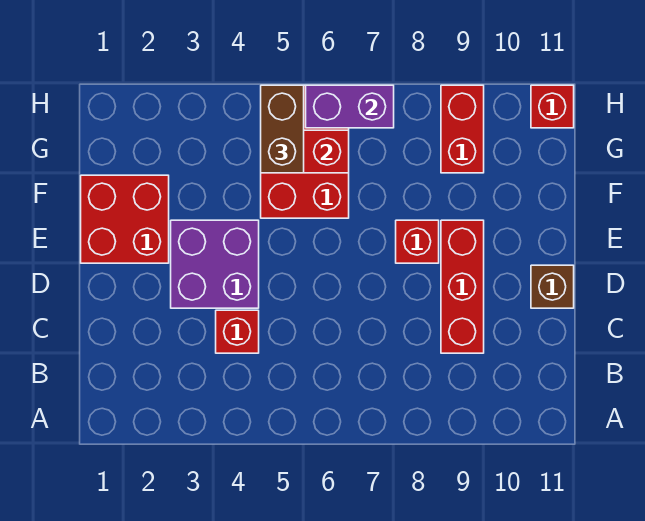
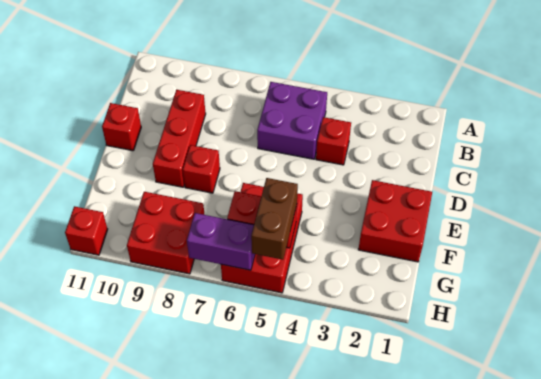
purple 2x2 brick [171,220,259,308] -> purple 2x2 brick moved to [257,82,327,159]
brown 1x1 brick [531,265,574,308] -> red 1x1 brick [102,103,141,151]
red 1x2 brick [441,85,484,173] -> red 2x2 brick [127,192,205,274]

